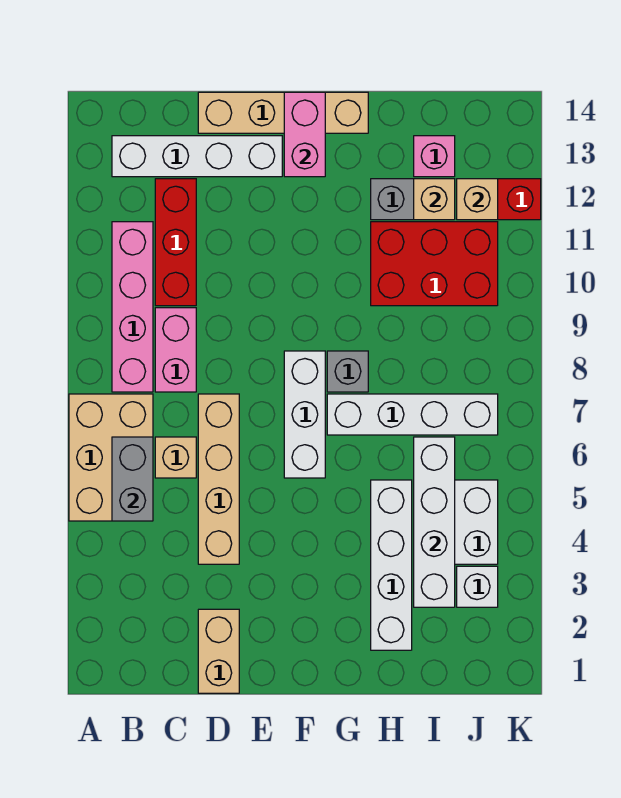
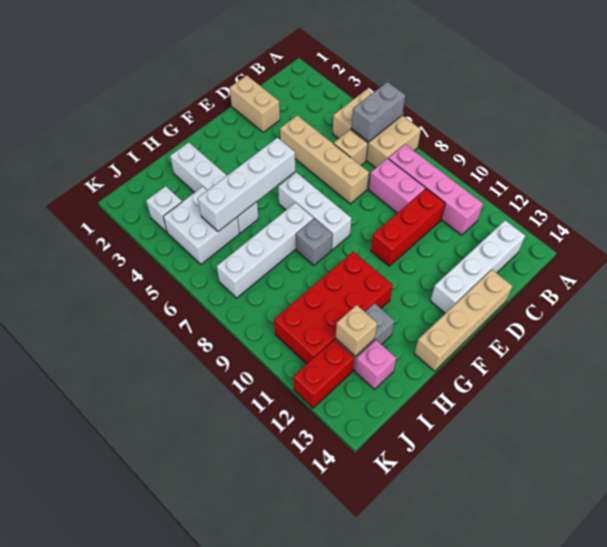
grey 1x2 brick [112,437,153,521] -> grey 1x2 brick turned to [351,82,405,142]
red 1x3 brick [155,179,196,306] -> red 1x3 brick turned to [371,188,445,266]
pink 1x2 brick [284,92,325,177] -> none
red 2x3 brick [371,222,498,306] -> red 2x4 brick [274,251,393,364]
white 1x4 brick [414,437,455,607] -> white 1x4 brick turned to [198,138,295,232]
tan 1x1 brick [457,179,498,220] -> none

